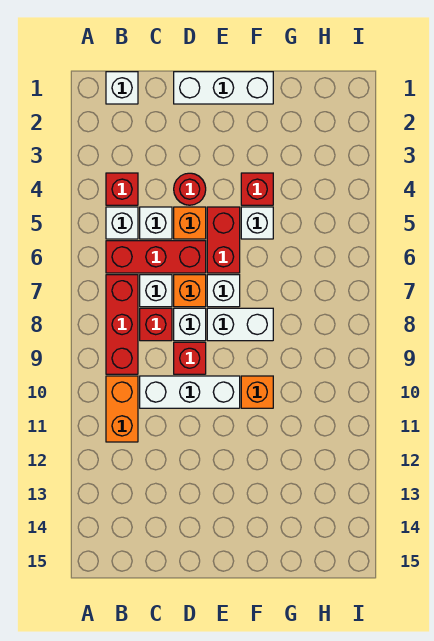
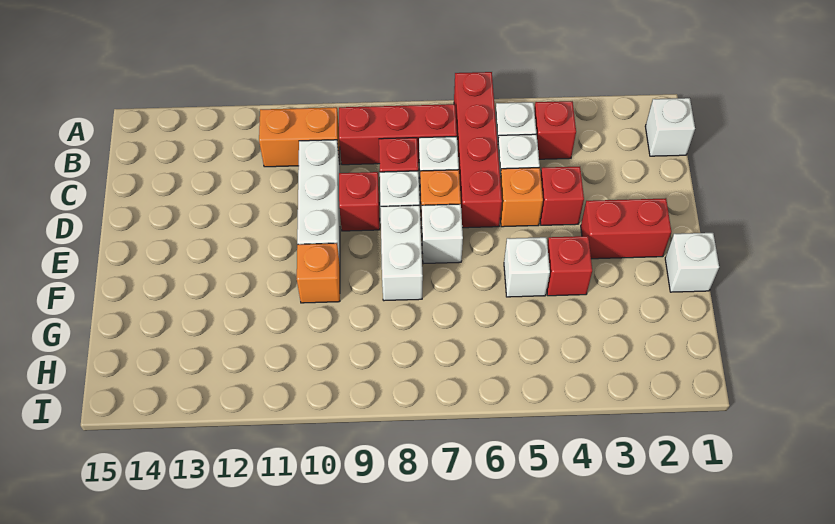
red 1x3 brick [106,241,206,273] -> red 1x4 brick [454,72,502,228]
white 1x3 brick [174,72,273,104] -> white 1x1 brick [665,233,719,292]
red 1x1 round brick [174,173,206,205] -> red 1x1 brick [540,167,584,225]
red 1x2 brick [207,207,240,273] -> red 1x2 brick moved to [581,198,671,259]

